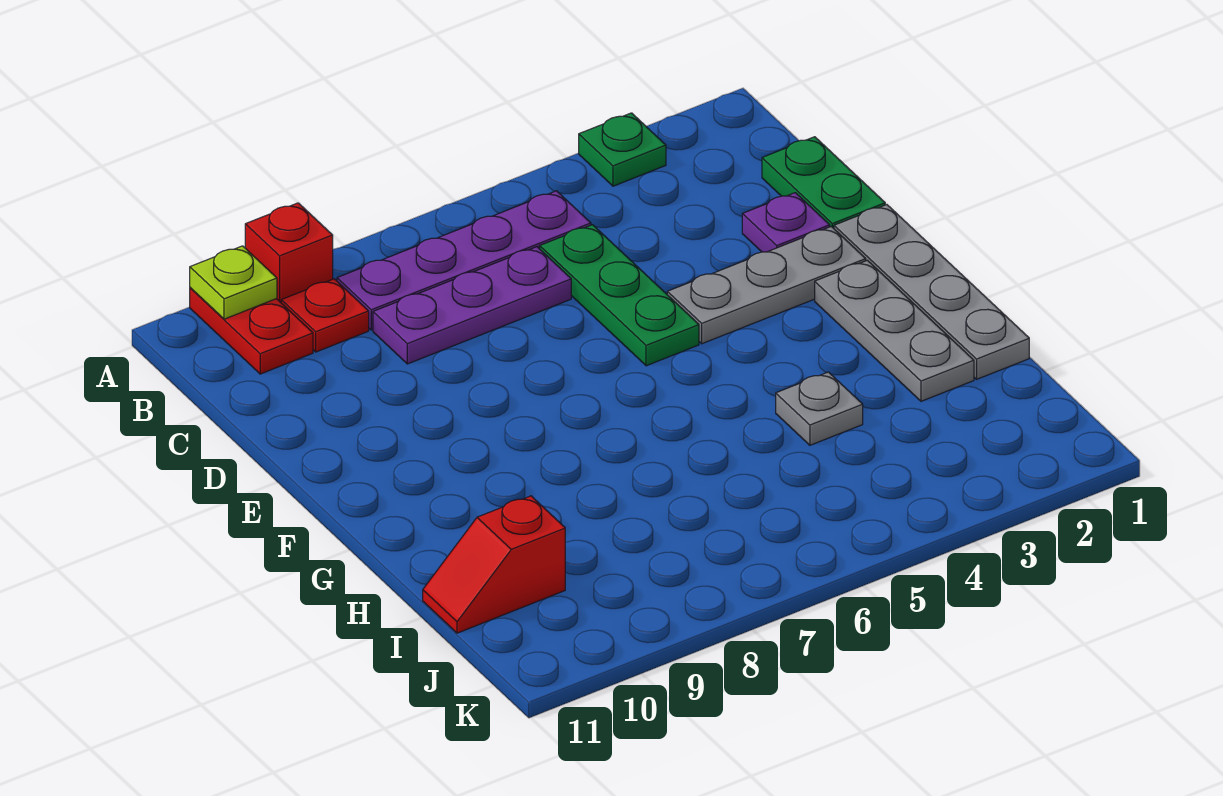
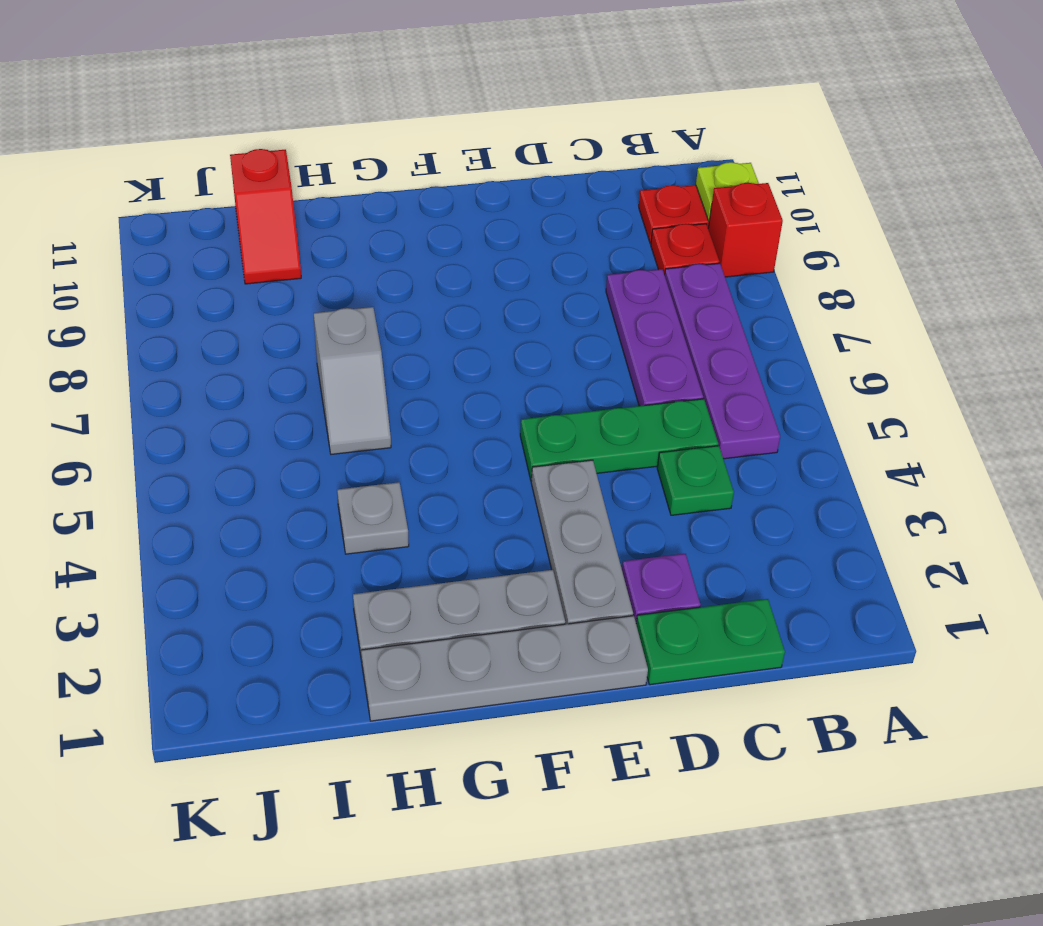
green 1x1 plate [579,113,666,186] -> green 1x1 plate moved to [657,446,734,515]
none -> grey 1x2 slope [314,307,391,454]
red 1x2 slope [423,496,565,633] -> red 1x2 slope turned to [230,149,301,284]

